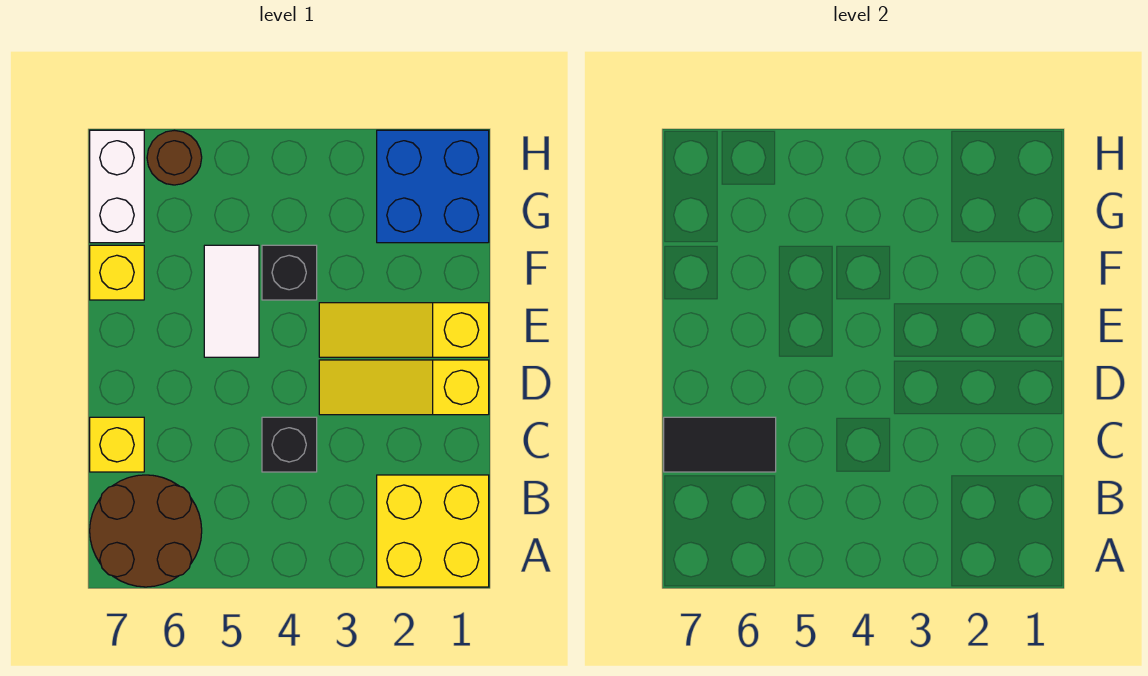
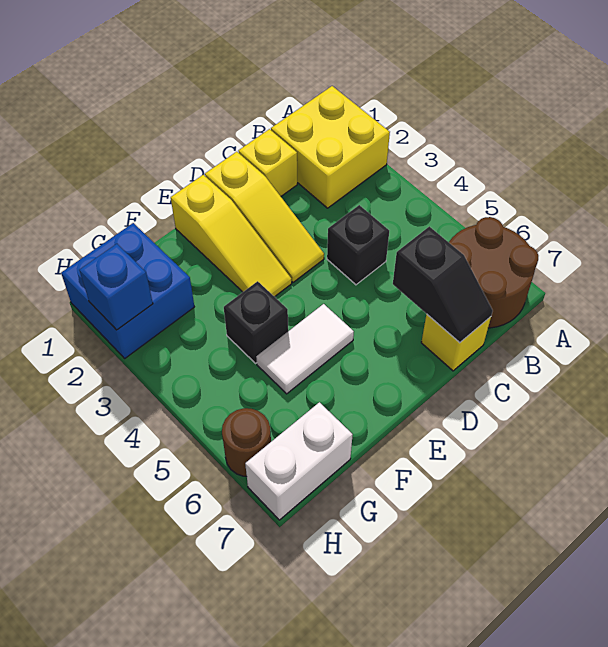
black 1x2 tile [664,417,776,472] -> black 1x2 slope [393,226,493,343]
yellow 1x1 brick [90,245,144,300] -> yellow 1x1 brick moved to [239,129,297,196]
none -> blue 1x1 brick [79,244,153,330]

